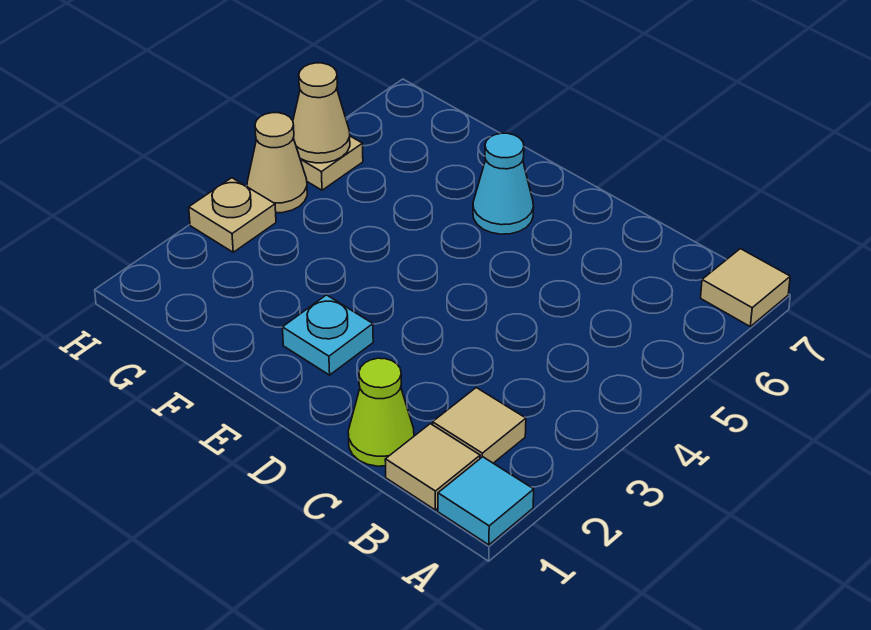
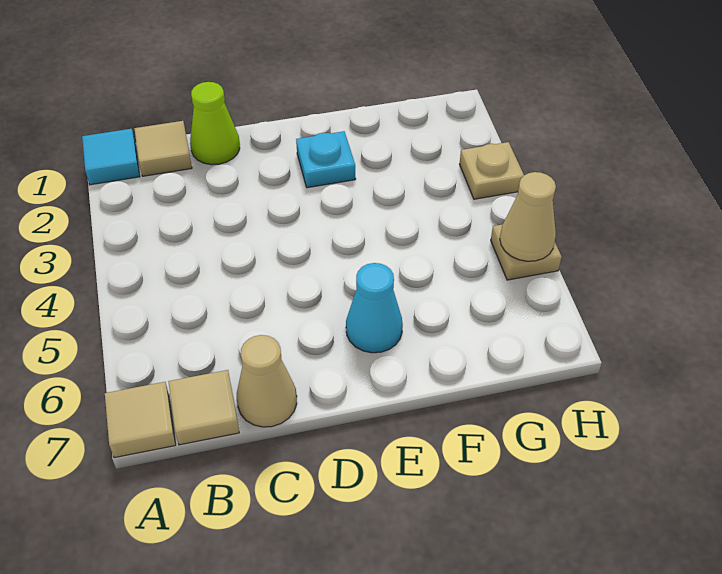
tan 1x1 tile [433,388,526,463] -> tan 1x1 tile moved to [168,370,239,445]
tan 1x1 cone [247,113,307,213] -> tan 1x1 cone moved to [237,335,297,427]

